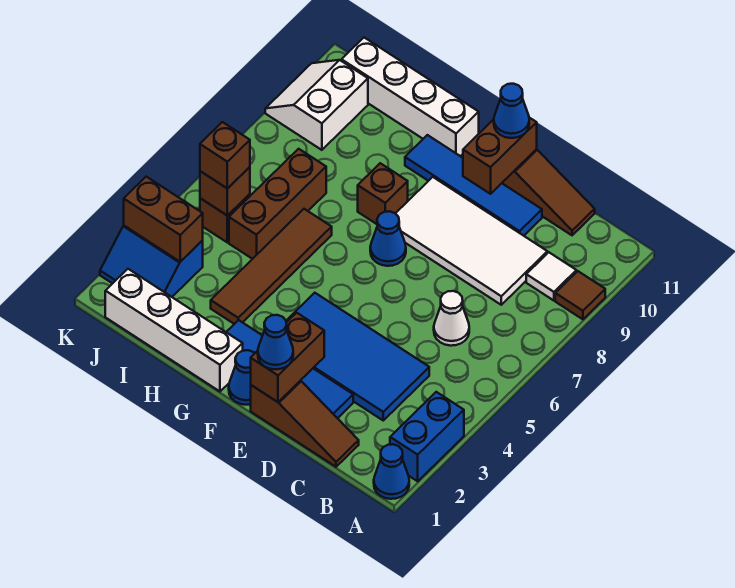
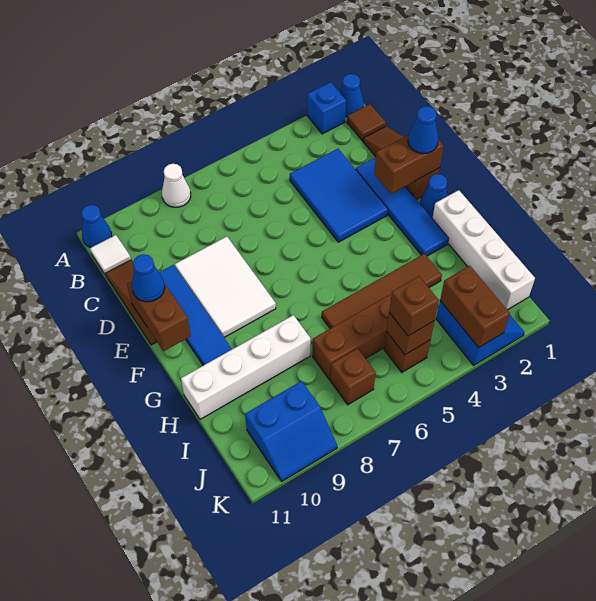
blue 1x2 brick [390,392,464,481] -> blue 1x1 brick [307,82,346,134]
brown 1x1 tile [555,271,605,319] -> brown 1x1 tile moved to [347,104,386,141]
white 1x1 tile [526,252,576,301] -> white 1x1 tile moved to [90,235,131,275]
blue 2x4 tile [286,293,429,420] -> blue 2x3 tile [290,149,388,242]
white 1x1 cone [434,291,469,346] -> white 1x1 cone moved to [162,164,191,207]
white 2x4 tile [395,177,547,305] -> white 2x3 tile [175,237,276,337]
brown 1x2 brick [463,118,537,194] -> brown 1x2 brick turned to [127,281,191,351]
blue 1x1 cone [370,211,406,266] -> blue 1x1 cone moved to [81,205,112,248]
brown 1x1 brick [358,163,408,224] -> brown 1x1 brick moved to [330,348,376,405]
white 1x4 brick [341,38,479,156] -> white 1x4 brick turned to [181,315,311,419]
white 2x2 slope [265,60,368,150] -> blue 2x2 slope [245,381,337,481]

